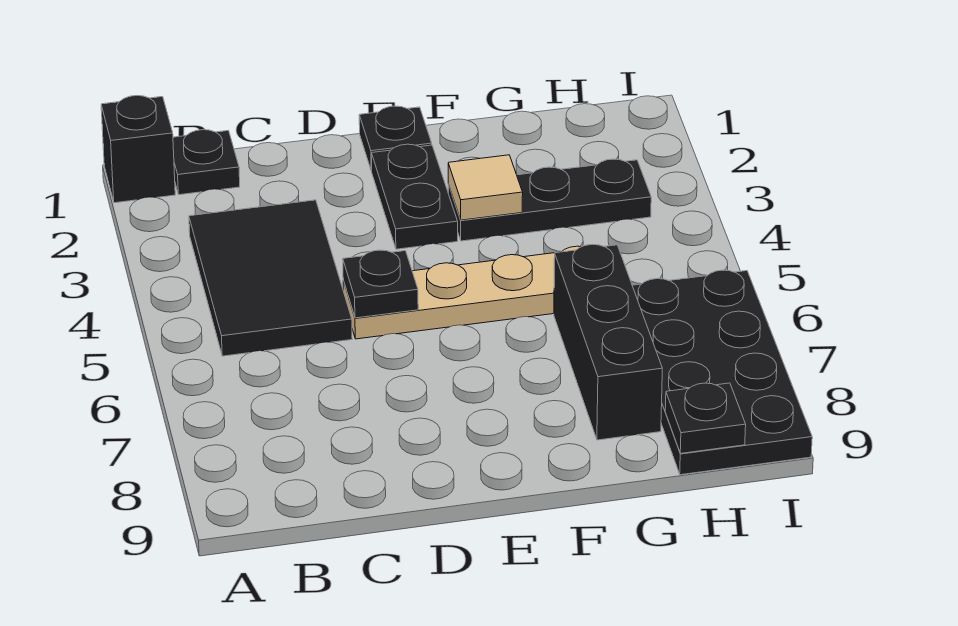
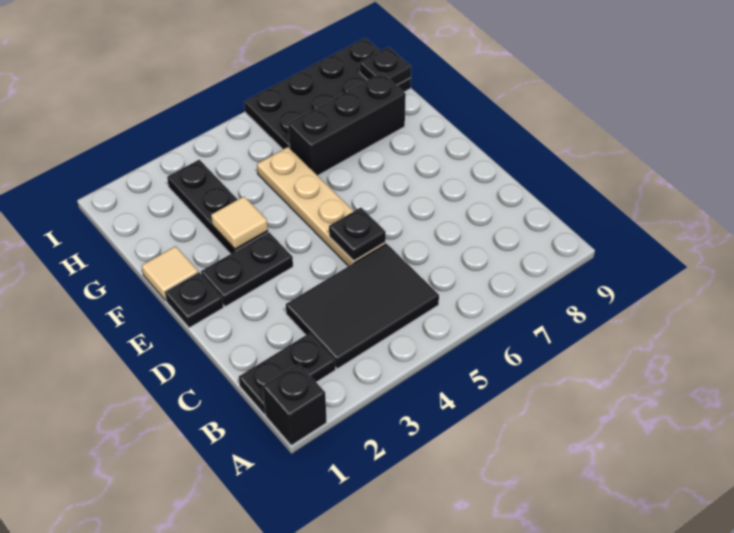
black 1x1 plate [173,130,240,195] -> black 1x2 plate [239,333,336,415]
none -> tan 1x1 tile [142,246,198,300]

